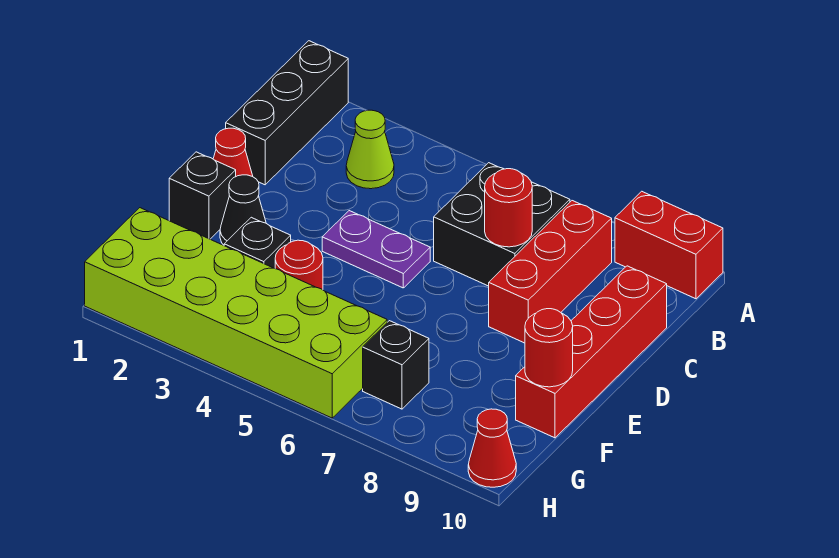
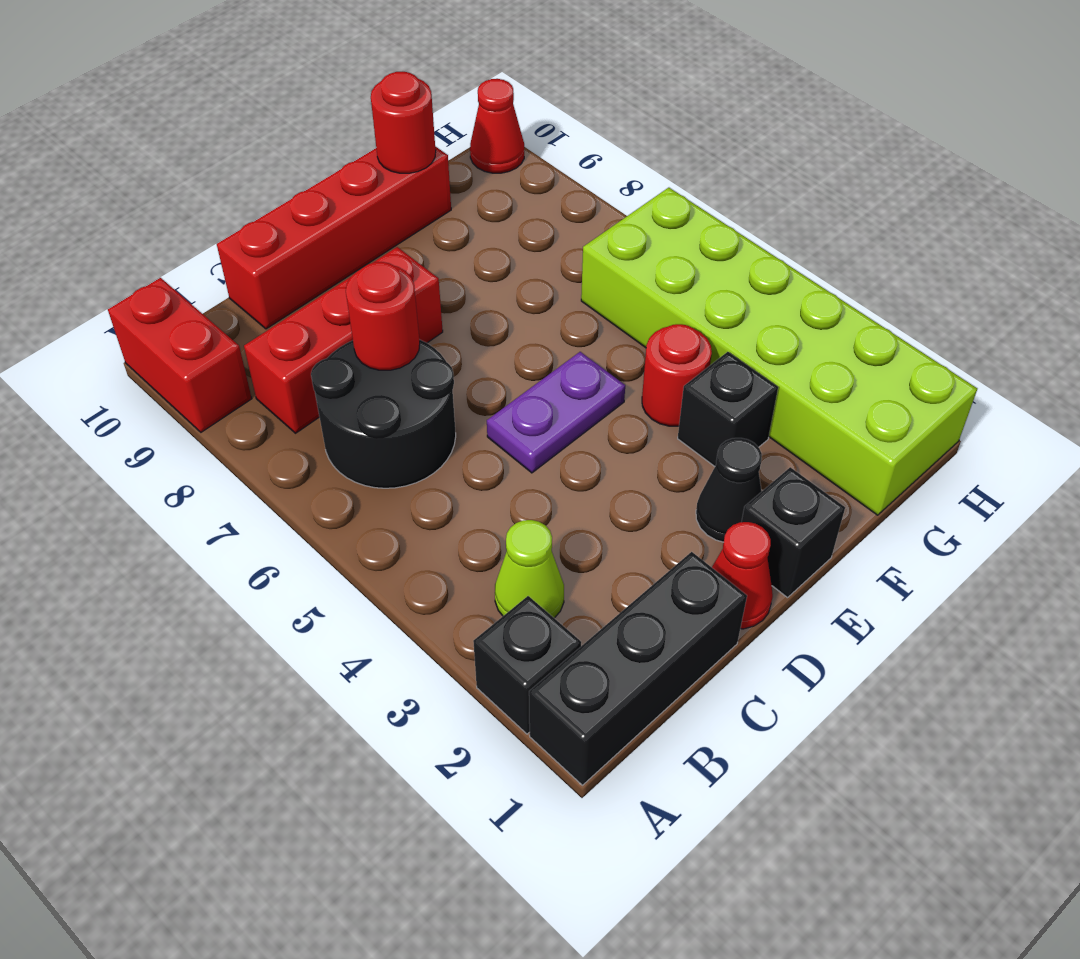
black 2x2 brick [434,163,570,286] -> black 2x2 round brick [311,339,456,488]
purple 1x2 plate [322,211,430,288] -> purple 1x2 plate turned to [487,352,625,473]
black 1x1 brick [363,321,429,409] -> black 1x1 brick moved to [473,596,581,734]

